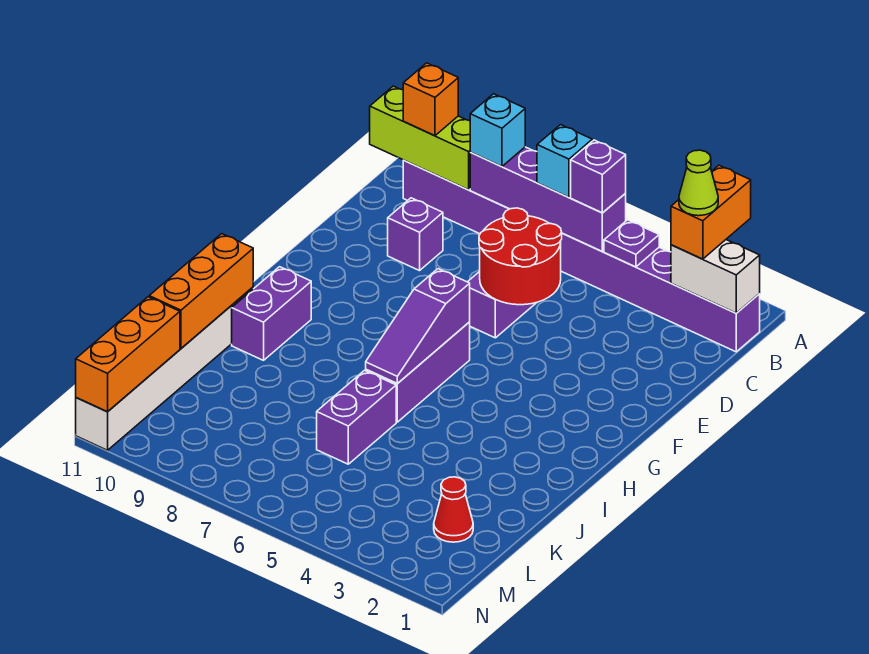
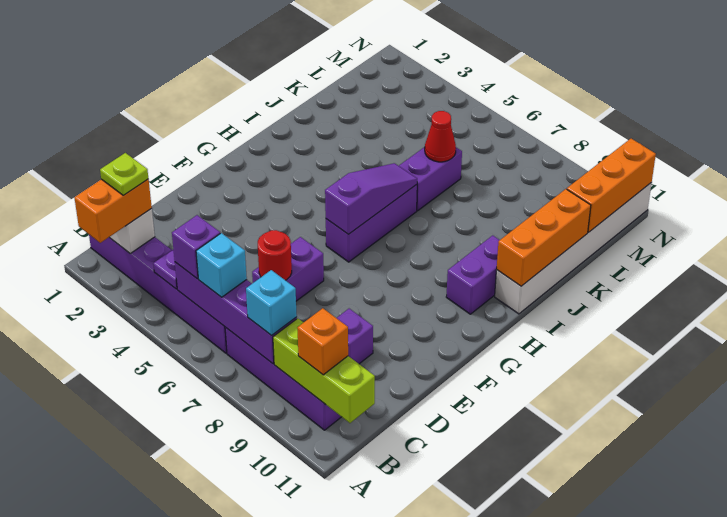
lime 1x1 cone [679,150,718,216] -> lime 1x1 plate [100,153,148,195]
red 2x2 round brick [479,208,562,305] -> red 1x1 round brick [258,230,292,280]
red 1x1 cone [434,477,473,542] -> red 1x1 cone moved to [425,111,456,162]

